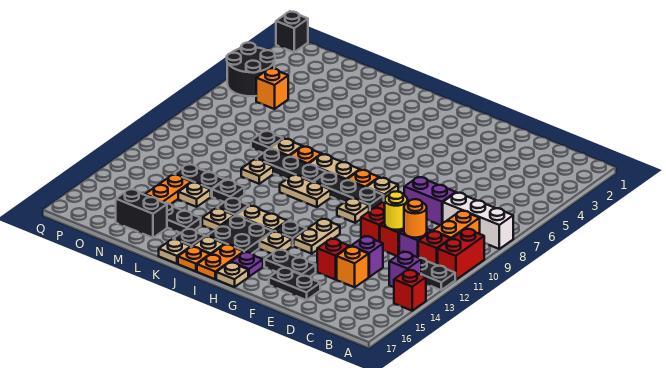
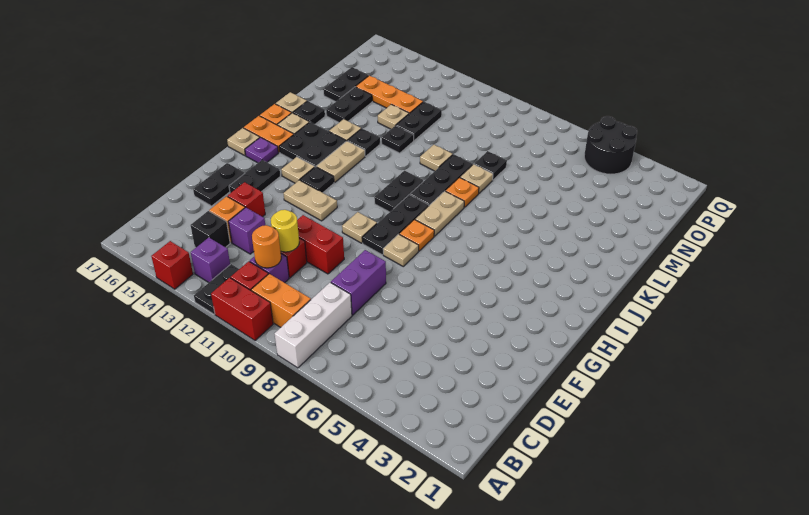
tan 1x2 plate [280,175,331,207] -> black 1x2 plate [374,171,423,212]
black 1x2 brick [116,189,167,238] -> black 1x2 plate [323,67,368,102]
orange 1x1 brick [256,68,288,109] -> none
black 1x1 brick [276,11,308,52] -> black 1x1 brick moved to [191,211,230,247]

